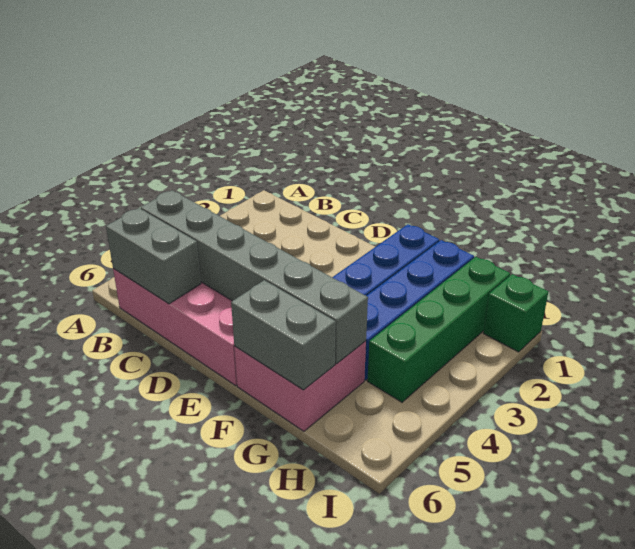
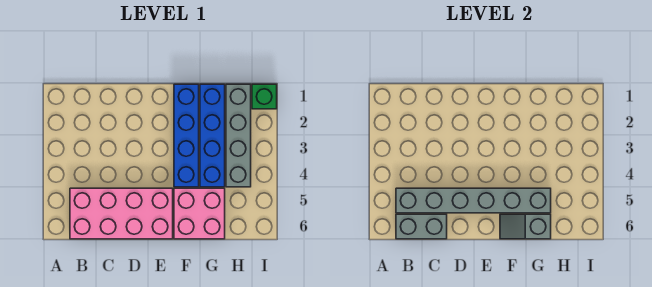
grey 1x2 brick [231,280,336,390] -> grey 1x2 slope [500,214,551,239]
green 1x4 brick [367,257,510,402] -> grey 1x4 brick [226,84,251,187]

